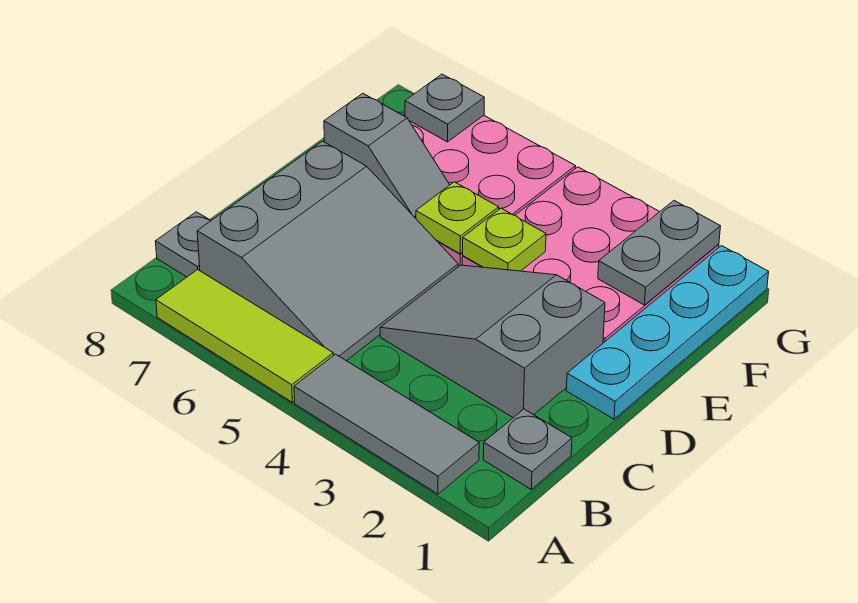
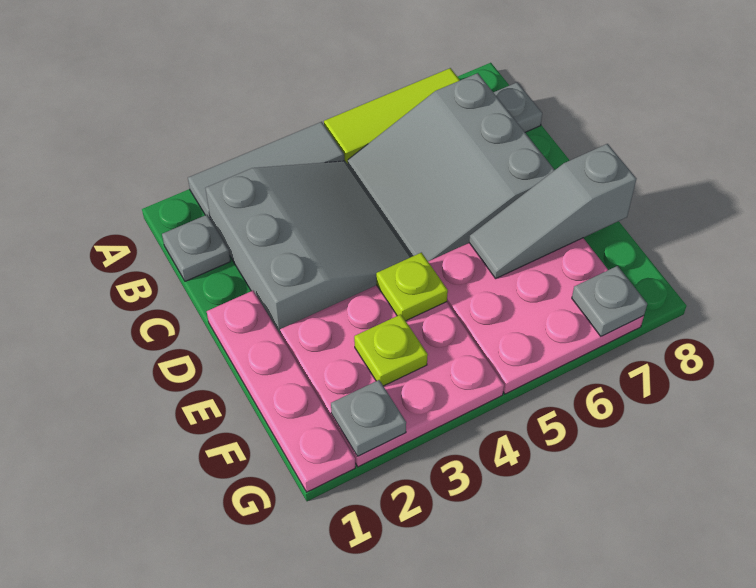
grey 2x3 slope [380,265,605,418] -> grey 3x3 slope [206,161,412,335]
cyan 1x4 plate [566,246,769,419] -> pink 1x4 plate [207,291,355,492]
lime 1x1 plate [416,182,499,254] -> lime 1x1 plate moved to [354,314,428,386]
grey 1x2 slope [324,93,450,218] -> grey 1x3 slope [469,144,636,278]
grey 1x2 plate [598,201,720,305] -> grey 1x1 plate [331,380,406,457]

